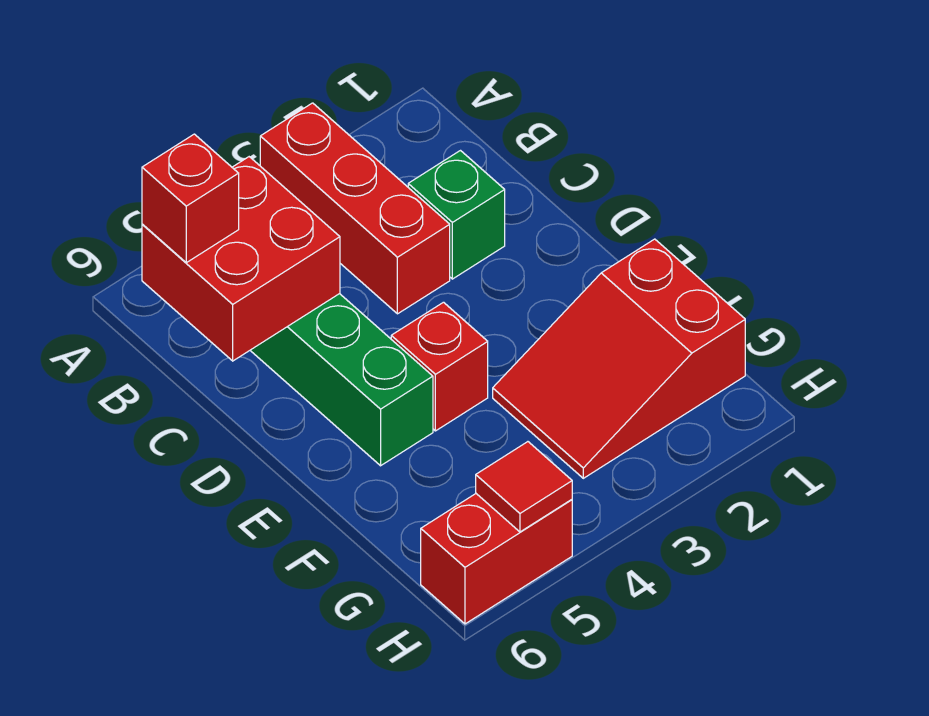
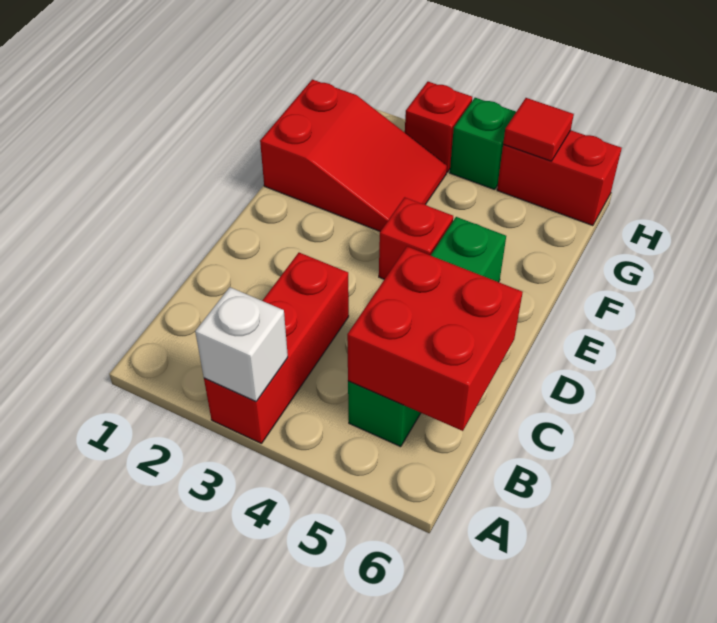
none -> white 1x1 brick [195,287,288,401]
red 1x1 brick [142,134,239,263] -> red 1x1 brick moved to [405,82,472,172]
green 1x1 brick [408,151,505,279] -> green 1x1 brick moved to [450,98,516,190]

